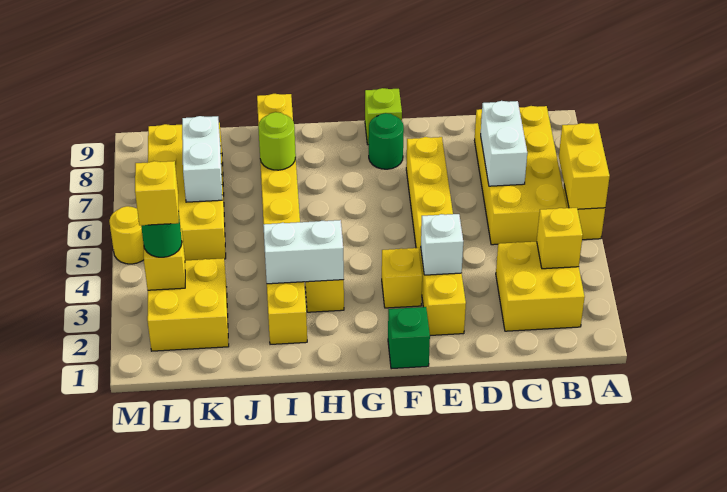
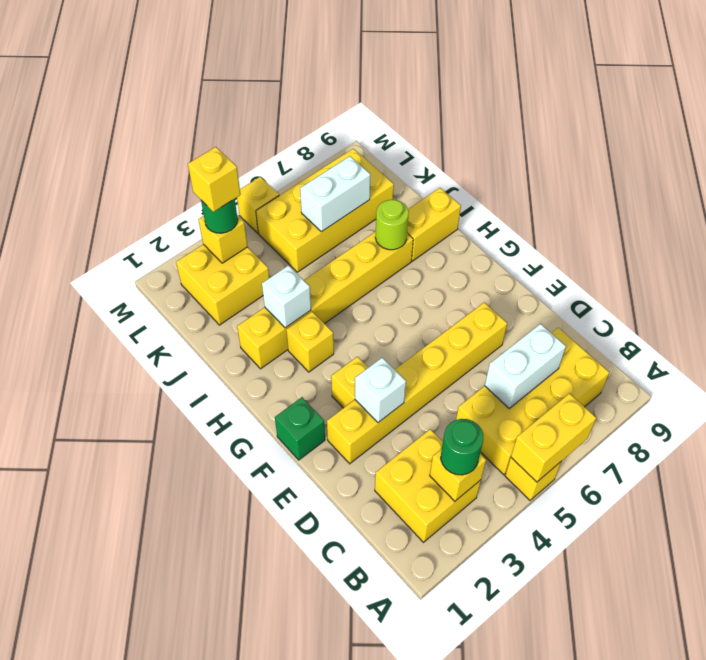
green 1x1 round brick [369,113,404,169] -> green 1x1 round brick moved to [441,419,483,475]
lime 1x1 brick [365,88,402,145] -> none
white 1x2 brick [263,220,344,284] -> white 1x1 brick [262,266,311,328]
yellow 1x1 round brick [109,206,144,264] -> yellow 1x1 brick [237,177,279,233]

